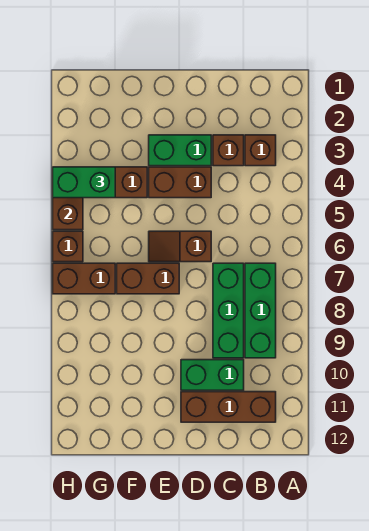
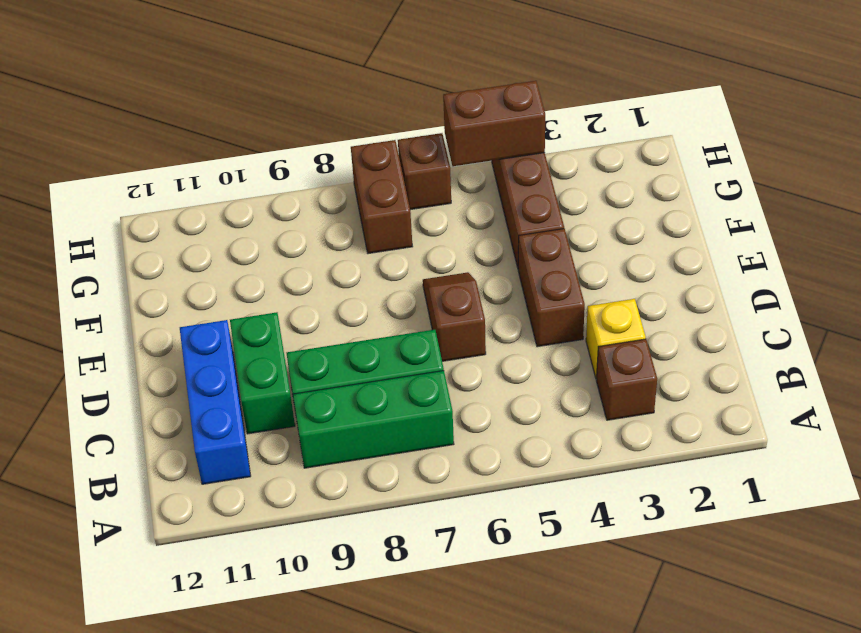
brown 1x3 brick [181,392,276,422] -> blue 1x3 brick [180,320,251,484]
brown 1x1 brick [213,135,244,166] -> yellow 1x1 brick [586,299,646,379]
green 1x2 brick [149,135,211,166] -> none
brown 1x2 brick [117,263,179,294] -> none
green 1x2 brick [53,167,115,198] -> none

